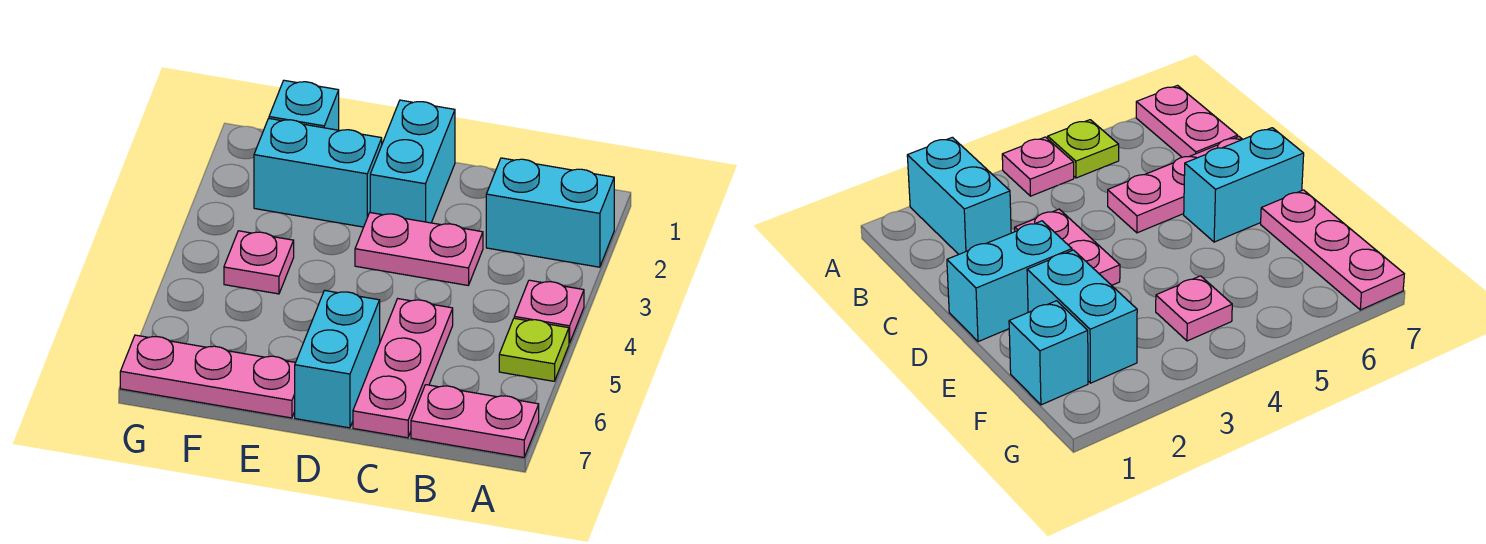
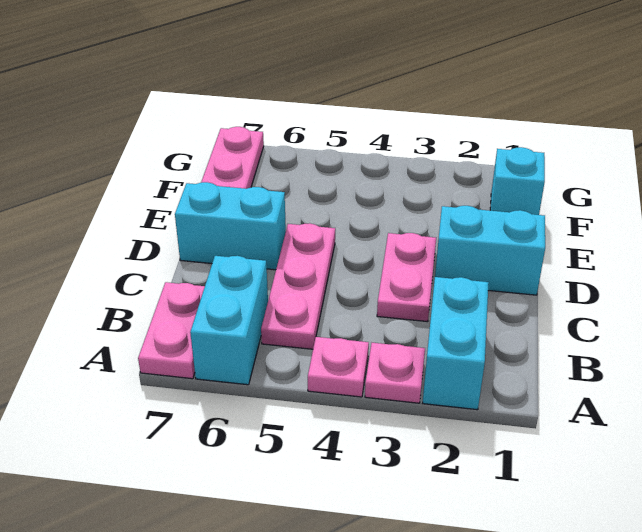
lime 1x1 plate [499,318,569,381] -> none
pink 1x3 plate [353,299,453,438] -> pink 1x3 plate turned to [261,223,335,349]
cyan 1x2 brick [254,119,382,227] -> cyan 1x2 brick moved to [190,256,268,385]
pink 1x1 plate [224,231,294,294] -> pink 1x1 plate moved to [365,343,425,403]

